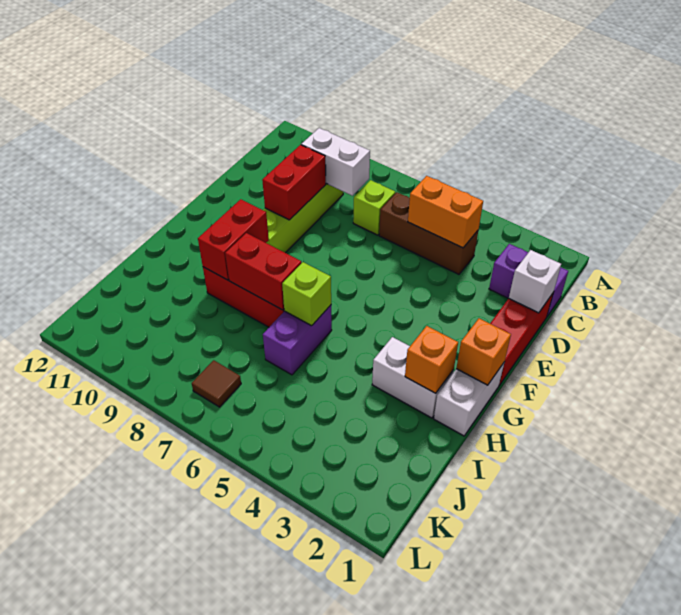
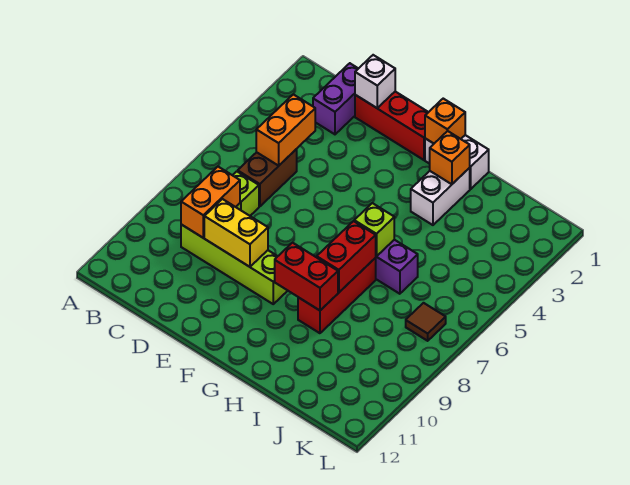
brown 1x3 brick [379,192,478,274] -> brown 1x2 brick [238,149,297,207]
white 1x2 brick [301,128,370,196] -> orange 1x2 brick [181,167,240,238]
red 1x2 brick [262,145,326,220] -> yellow 1x2 brick [204,199,268,267]

